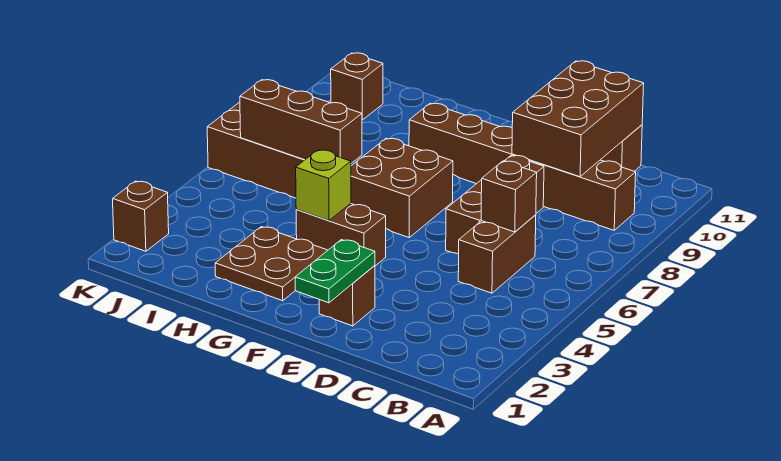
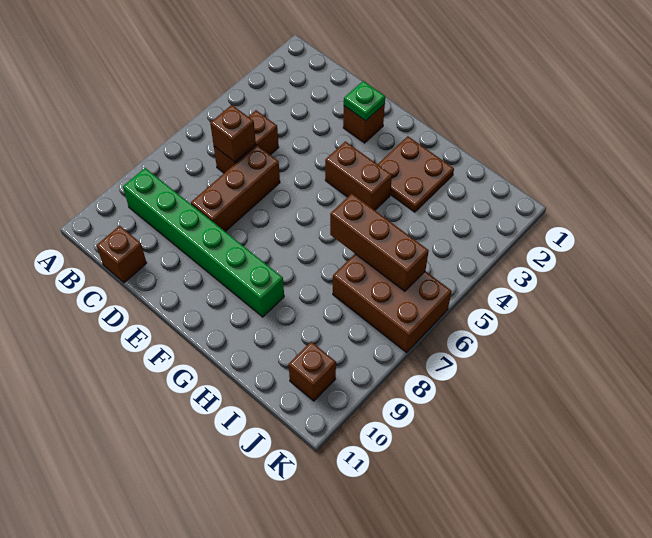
brown 1x6 brick [409,103,636,230] -> green 1x6 brick [123,168,284,317]
brown 2x3 brick [512,61,644,177] -> none
green 1x2 plate [295,240,375,303] -> green 1x1 plate [344,81,385,121]
brown 2x2 brick [351,138,453,237] -> none
lime 1x1 brick [296,150,351,221] -> none
brown 1x1 brick [113,181,169,251] -> none

